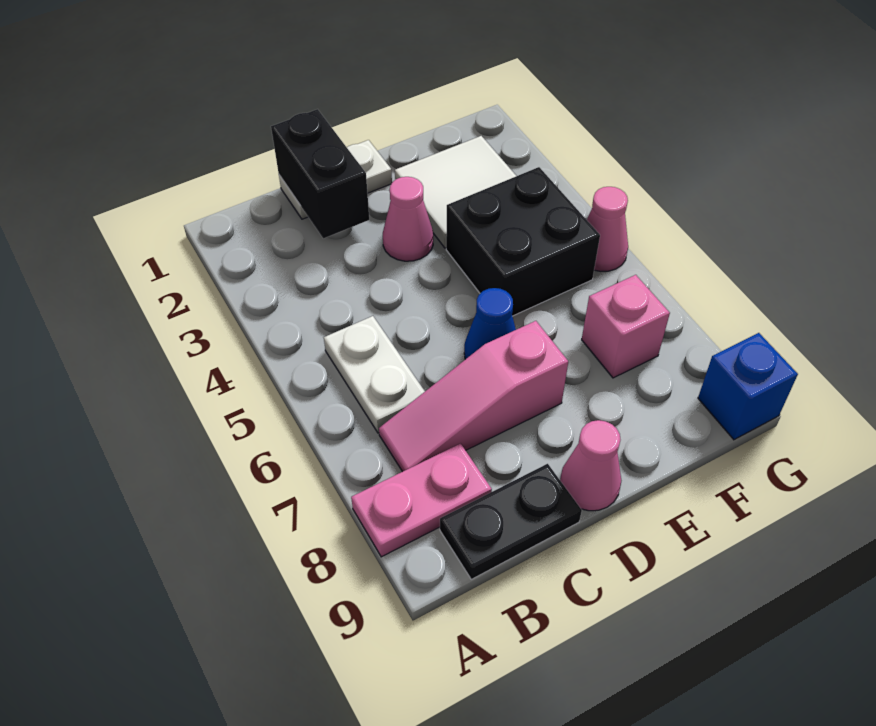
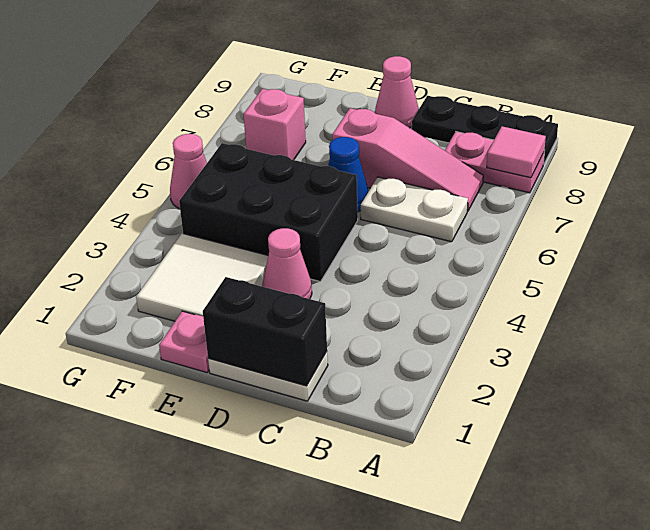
none -> pink 1x1 tile [487,126,546,178]
white 1x2 plate [324,316,425,433] -> white 1x2 plate turned to [361,177,468,242]
black 1x2 plate [440,464,582,579] -> black 1x3 plate [412,96,558,163]
black 1x2 brick [271,109,369,238] -> black 1x2 brick turned to [203,277,327,386]
none -> pink 1x1 plate [159,311,209,372]
black 2x2 brick [446,167,600,316] -> black 2x3 brick [179,143,358,282]
blue 1x1 brick [698,333,798,440] -> none

